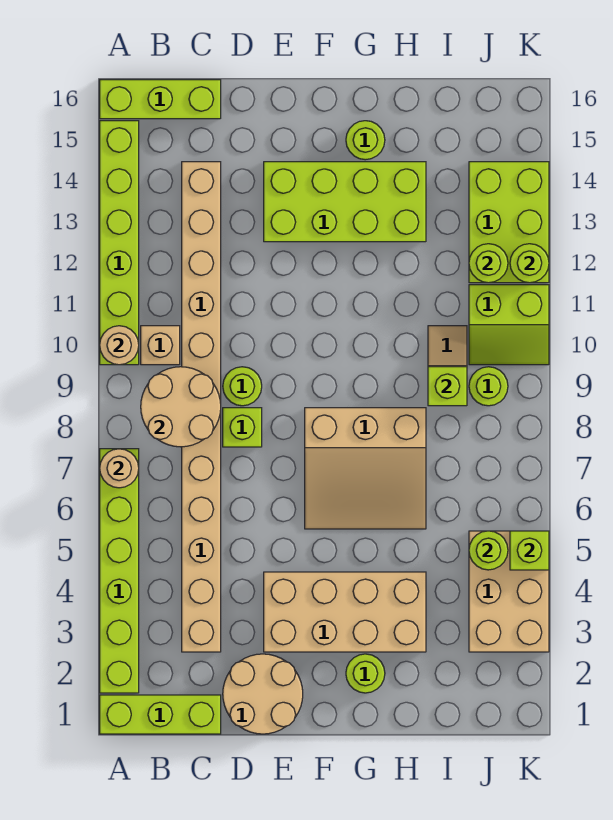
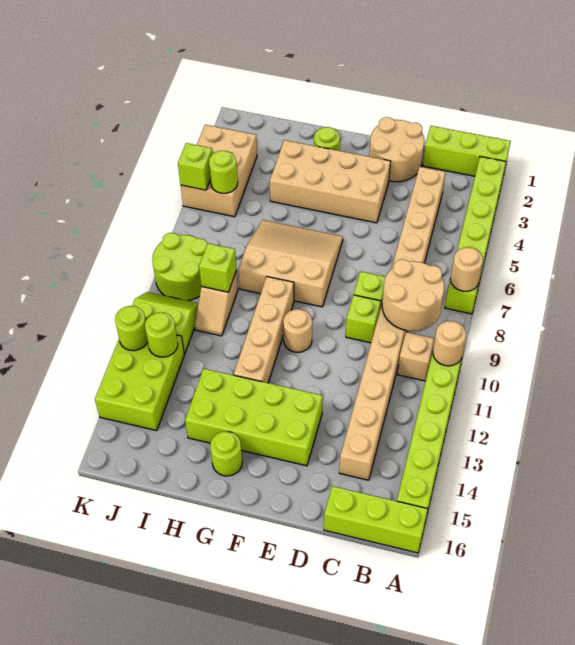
lime 1x1 round brick [223,367,262,406] -> lime 1x1 brick [346,295,381,343]
none -> tan 1x1 round brick [283,309,312,352]
none -> tan 1x4 brick [234,277,294,383]
lime 1x1 round brick [469,367,508,406] -> lime 2x2 round brick [152,233,207,301]

